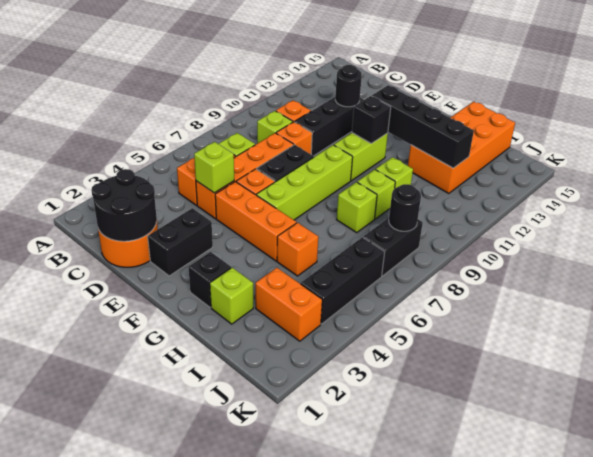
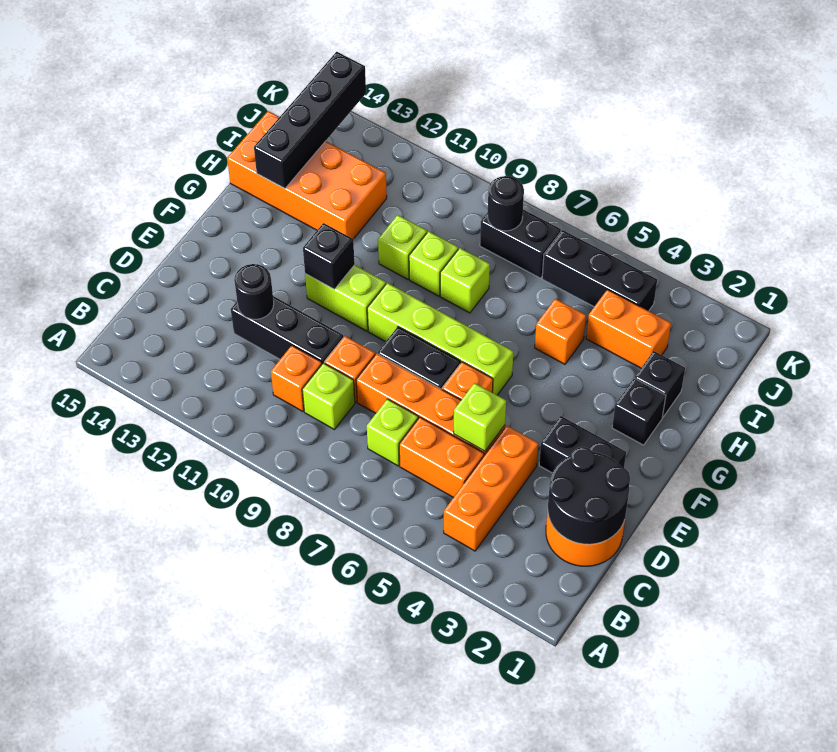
orange 1x3 brick [215,182,296,261] -> orange 1x3 brick moved to [444,426,538,551]
black 1x4 brick [372,85,474,168] -> black 1x4 brick moved to [254,52,366,188]
lime 1x1 brick [210,268,253,324] -> black 1x1 brick [635,351,685,417]
orange 1x2 brick [255,268,322,341] -> orange 1x2 brick turned to [586,289,671,368]

